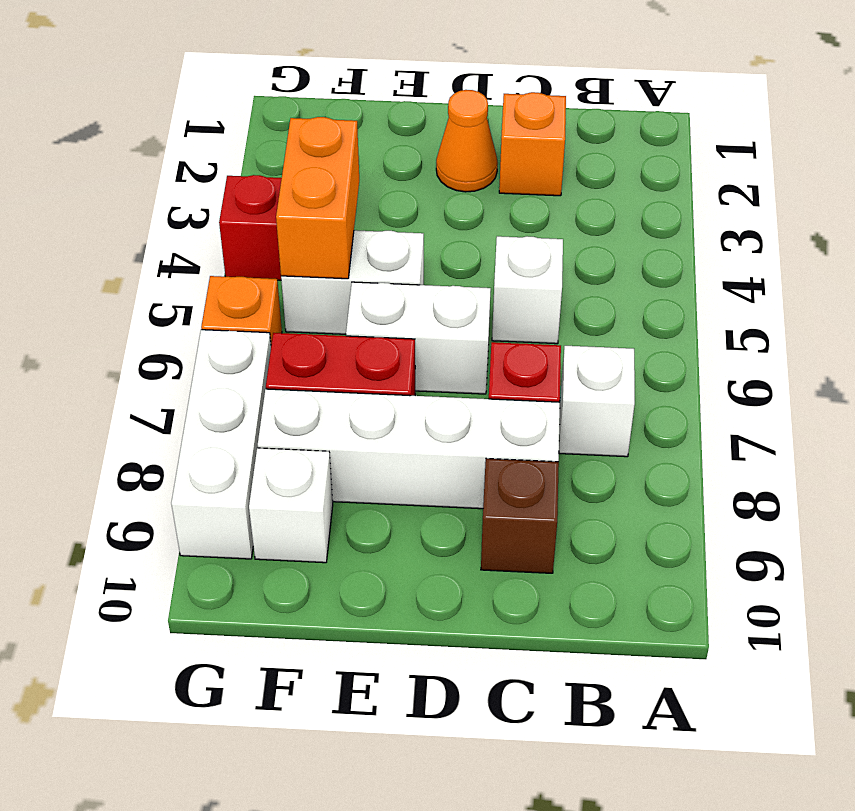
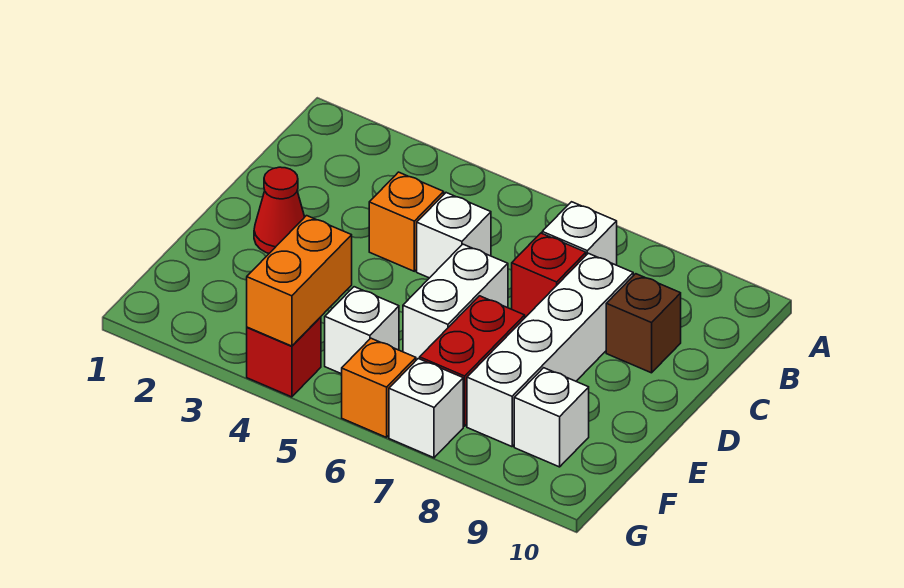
orange 1x1 brick [499,92,566,196] -> orange 1x1 brick moved to [369,172,444,271]
orange 1x1 cone [436,90,498,192] -> red 1x1 cone [254,167,305,253]
white 1x2 brick [281,230,424,334] -> white 1x1 brick [325,287,399,374]
orange 1x2 brick [276,117,359,279] -> orange 1x2 brick turned to [247,216,352,346]
white 1x3 brick [171,330,271,559] -> white 1x1 brick [389,359,463,458]

